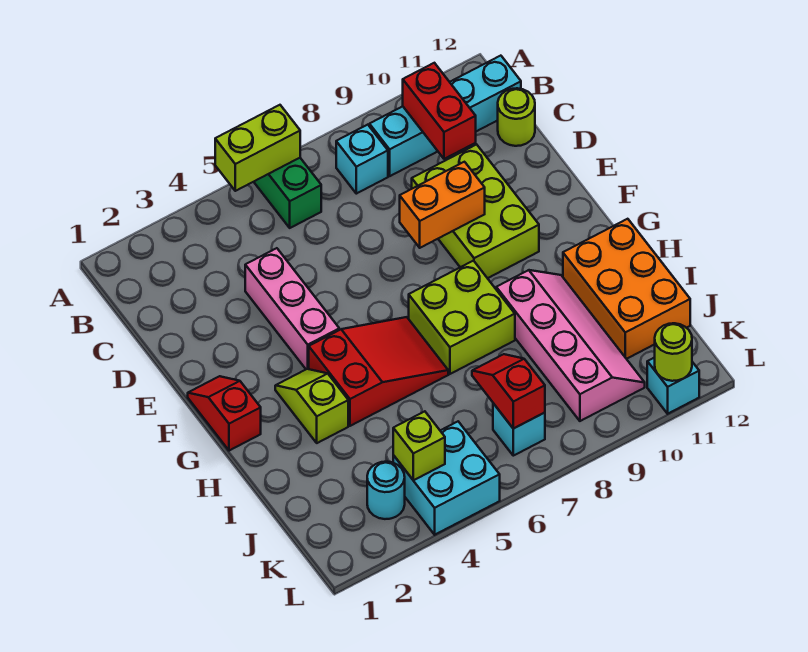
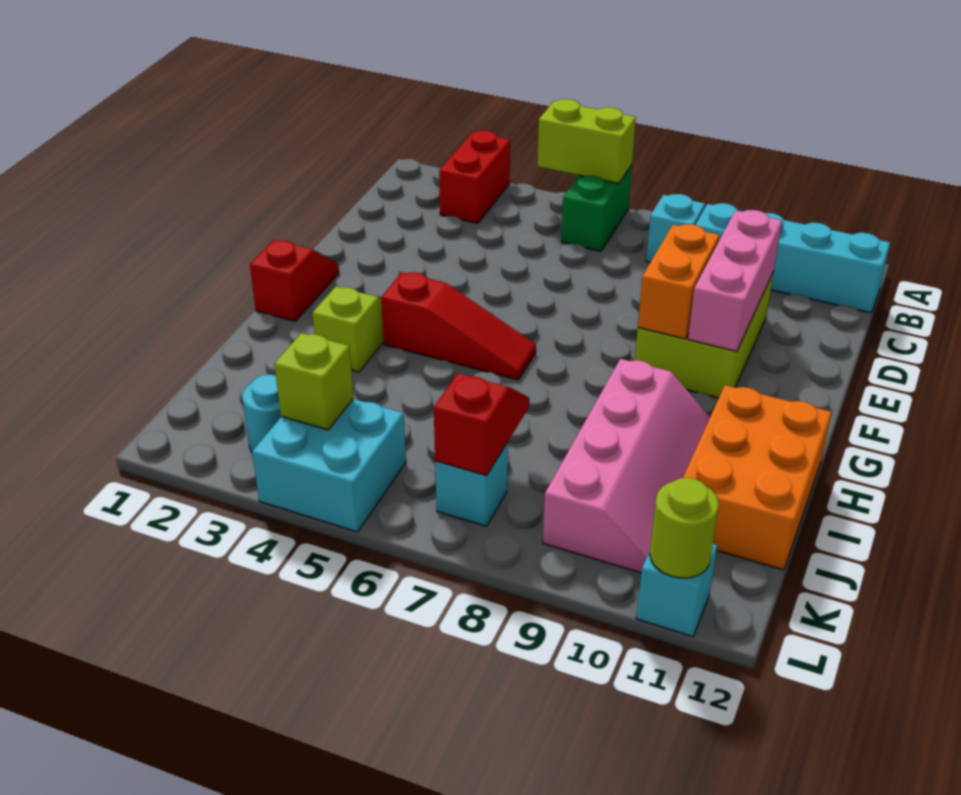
red 1x2 brick [403,63,476,159] -> red 1x2 brick moved to [439,130,510,223]
lime 1x1 round brick [498,88,535,146] -> none
pink 1x3 brick [245,248,339,369] -> pink 1x3 brick moved to [688,210,782,351]
orange 1x2 brick [400,162,485,248] -> orange 1x2 brick turned to [638,224,720,339]
red 2x3 slope [309,317,448,426] -> red 1x3 slope [381,272,536,380]
lime 2x2 brick [409,261,515,374] -> none

